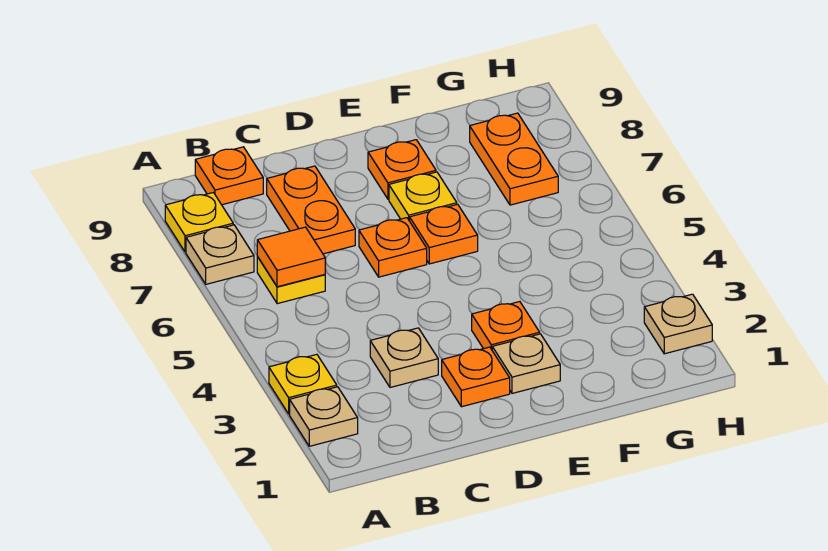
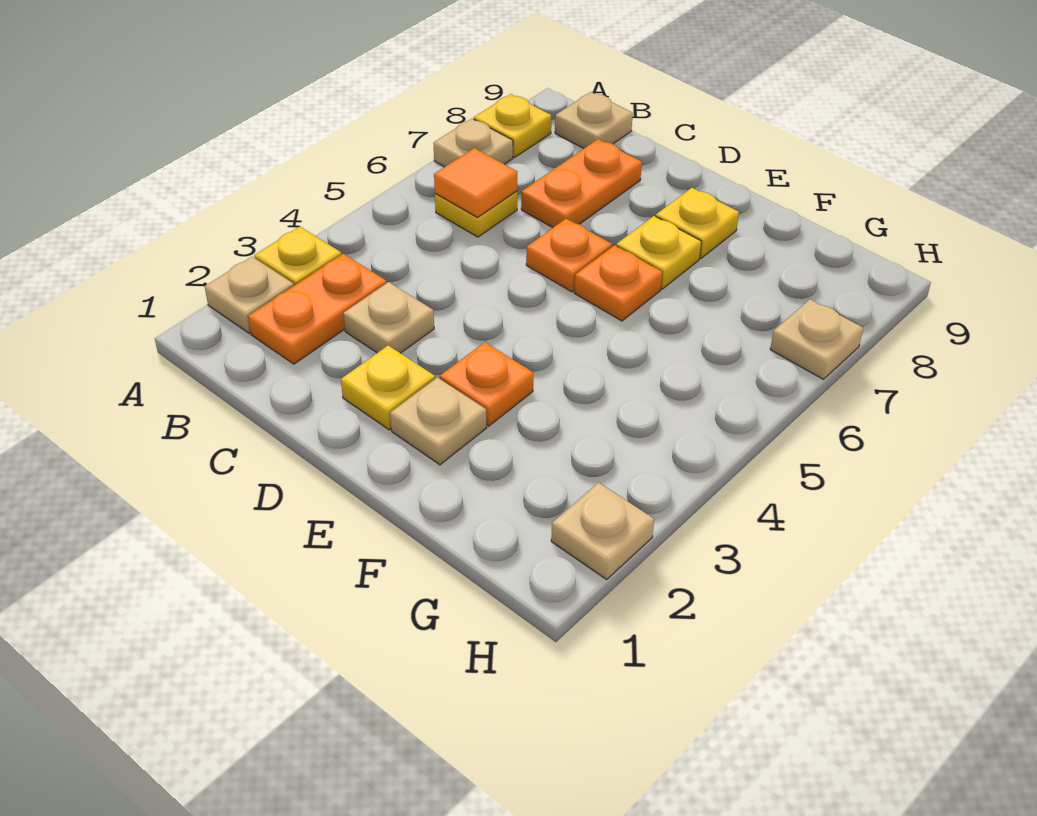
orange 1x1 plate [195,147,263,205] -> tan 1x1 plate [555,92,633,148]
orange 1x1 plate [442,347,510,407] -> yellow 1x1 plate [341,345,435,430]
orange 1x1 plate [368,140,436,199] -> yellow 1x1 plate [656,188,739,258]
orange 1x2 plate [470,113,558,205] -> orange 1x2 plate moved to [248,254,387,364]
none -> tan 1x1 plate [770,299,863,379]

